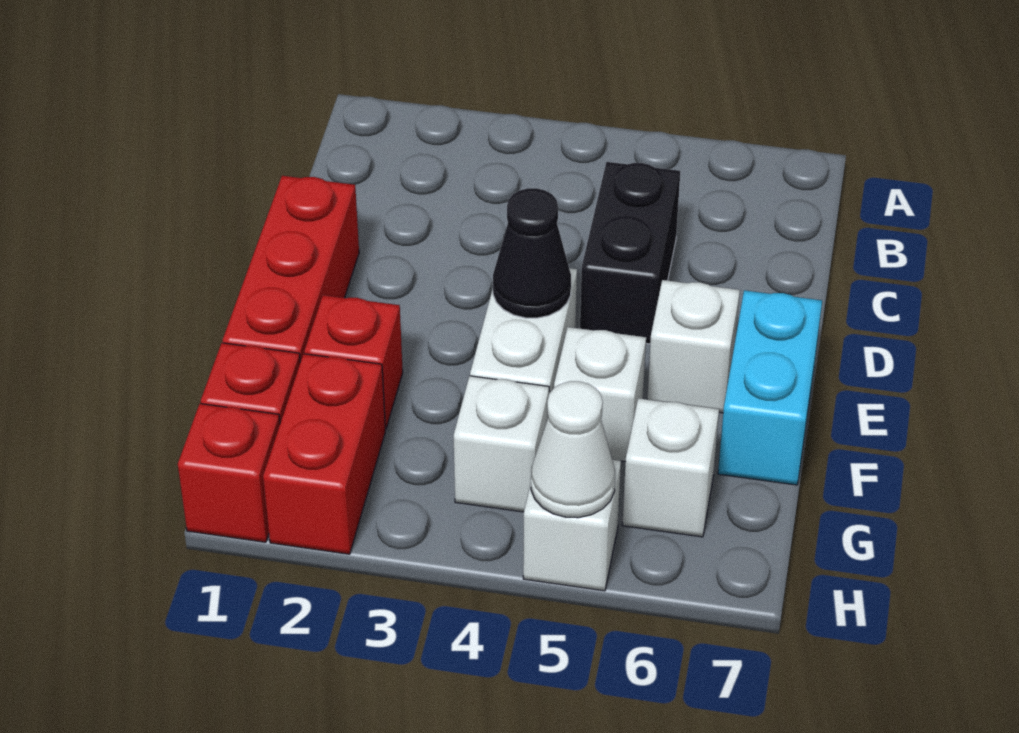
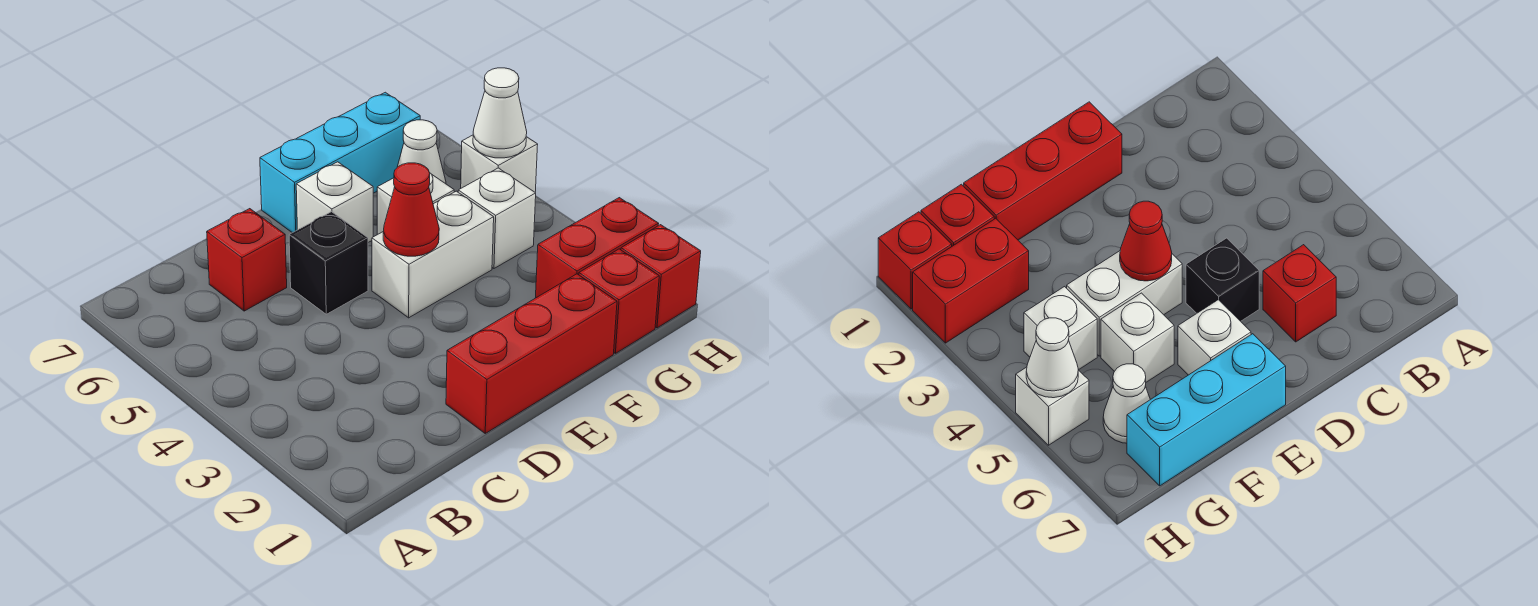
black 1x2 brick [580,162,680,344] -> black 1x1 brick [289,212,368,314]
black 1x1 cone [493,188,571,318] -> red 1x1 cone [383,163,439,256]
cyan 1x2 brick [718,290,822,485] -> cyan 1x3 brick [260,92,420,233]
red 1x1 brick [304,295,403,429] -> red 1x1 brick moved to [207,209,287,311]
white 1x1 brick [622,398,719,537] -> white 1x1 cone [397,120,446,184]

